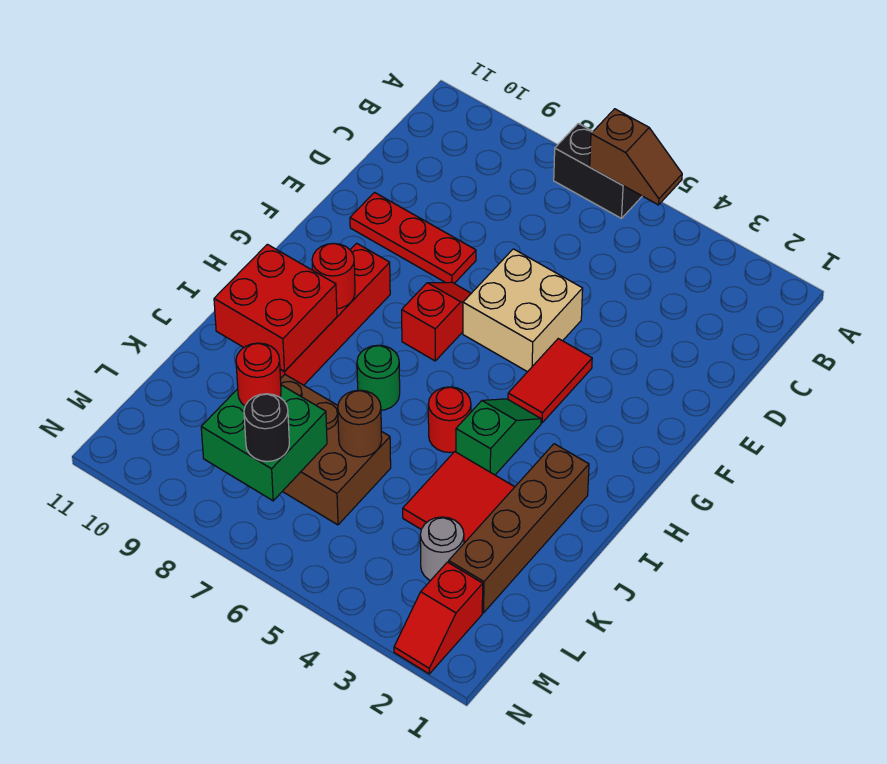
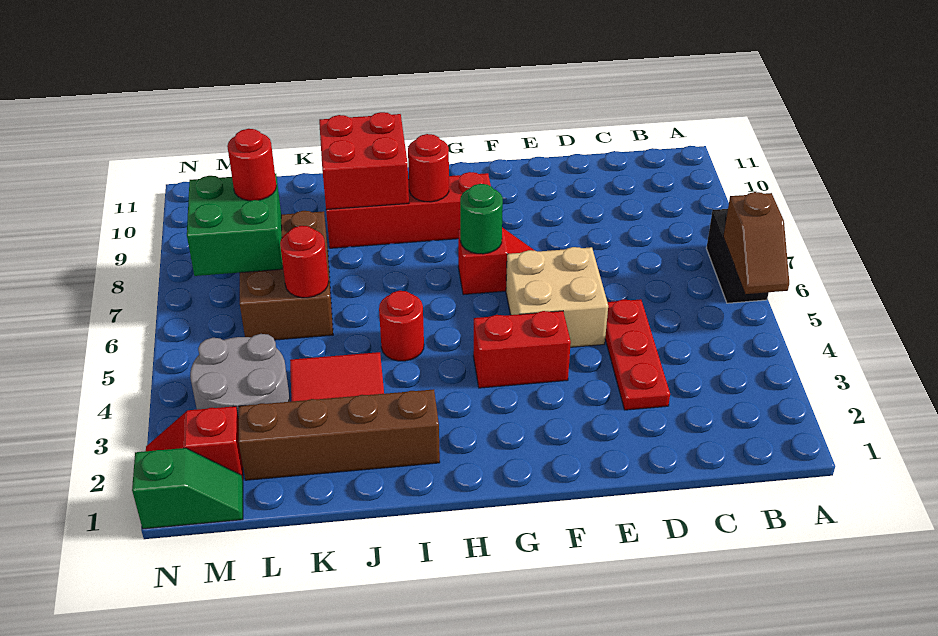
red 1x3 plate [350,193,476,283] -> red 1x3 plate moved to [605,299,670,410]
red 1x2 tile [508,339,592,423] -> red 1x2 brick [473,311,571,388]
green 1x2 slope [456,399,541,475] -> green 1x2 slope moved to [132,448,243,529]
green 1x1 round brick [357,345,400,410] -> green 1x1 round brick moved to [460,184,503,254]
brown 1x1 round brick [338,390,382,457] -> red 1x1 round brick [280,226,329,298]
grey 1x1 round brick [420,517,464,581] -> grey 2x2 round brick [190,334,290,418]
black 1x1 round brick [244,394,289,461] -> none

